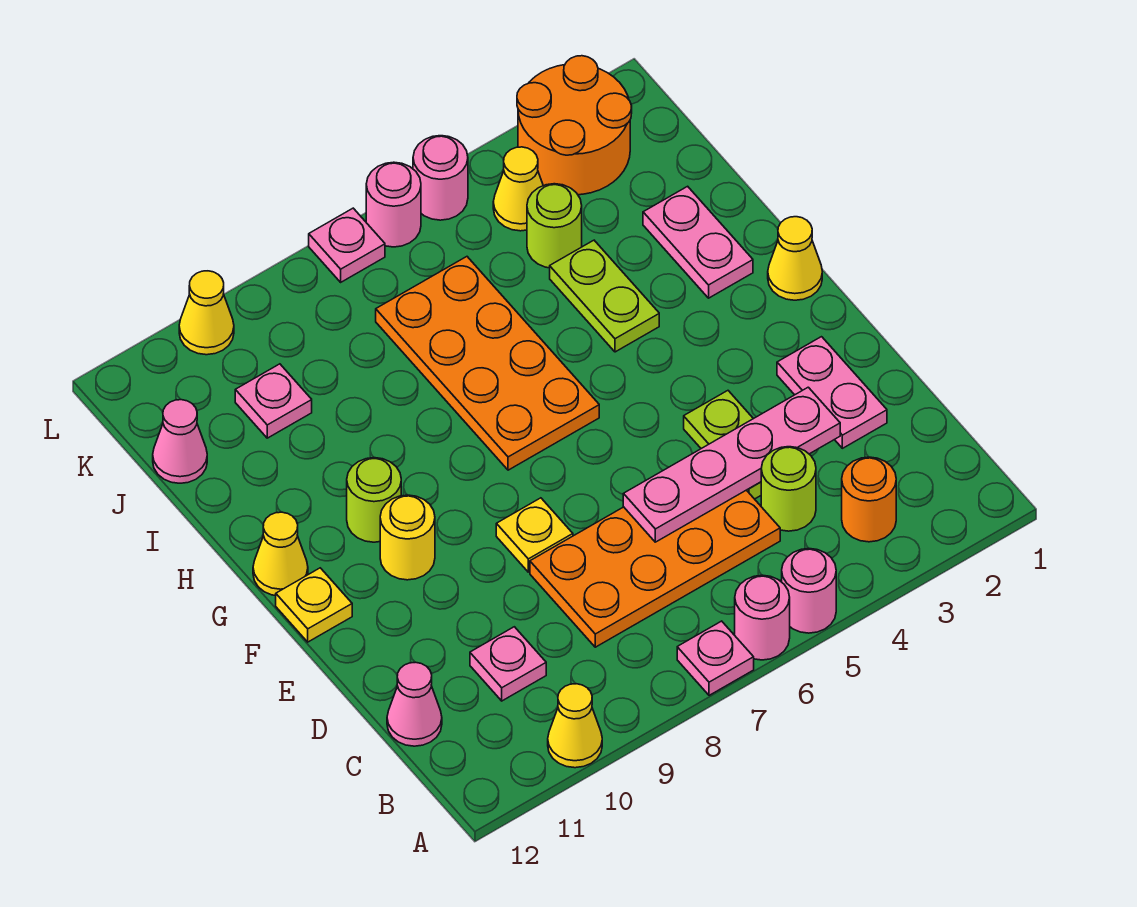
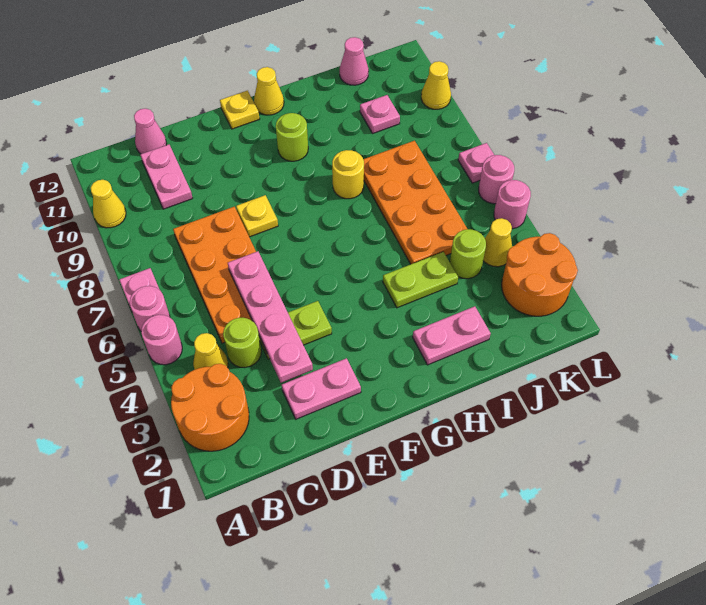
orange 1x1 round brick [842,457,896,542] -> orange 2x2 round brick [171,364,249,451]
pink 1x1 plate [470,627,546,701] -> pink 1x2 plate [140,144,193,209]
yellow 1x1 round brick [380,495,435,580] -> yellow 1x1 round brick moved to [332,150,364,199]
yellow 1x1 cone [768,217,822,300] -> yellow 1x1 cone moved to [193,333,228,369]
orange 2x4 plate [376,257,599,470] -> orange 2x4 plate turned to [363,141,467,264]

